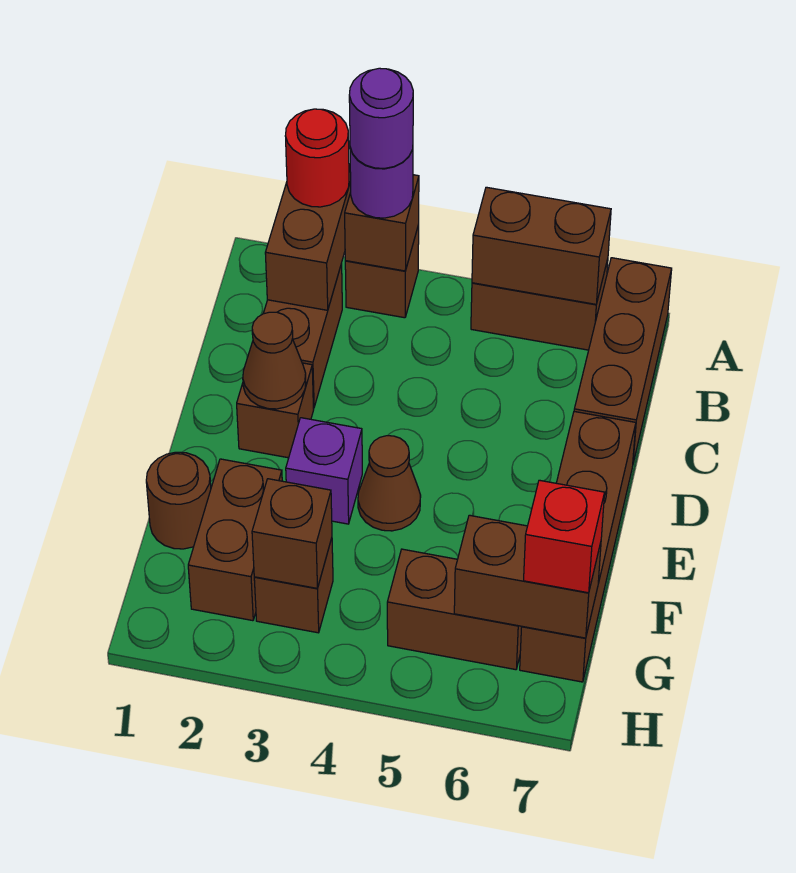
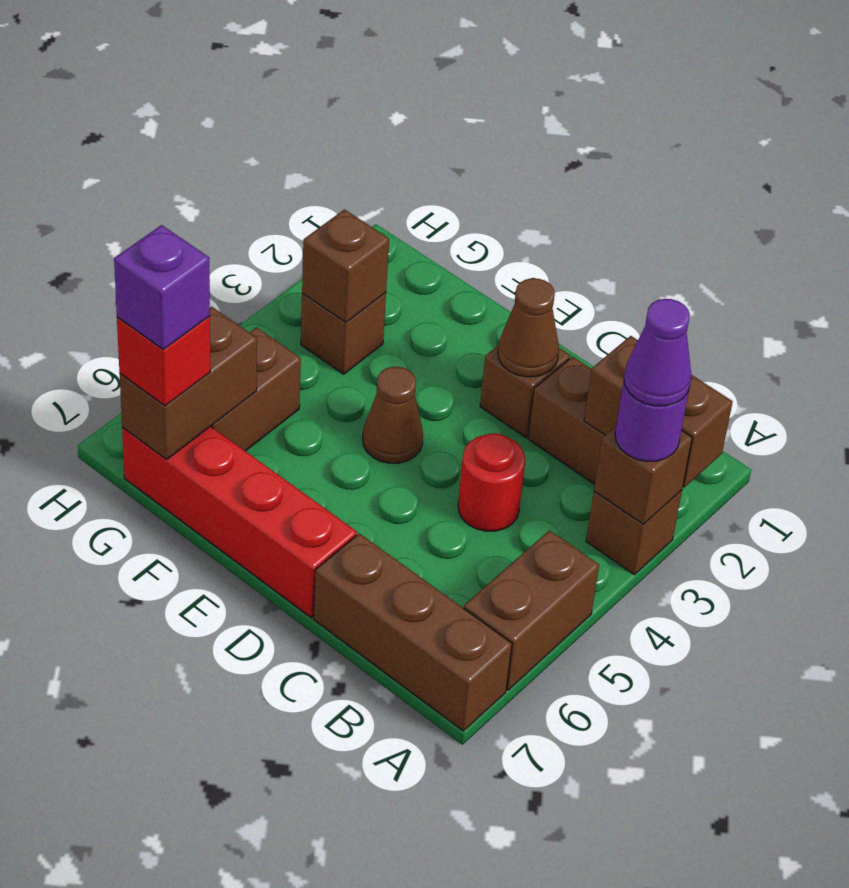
red 1x1 round brick [285,109,349,207] -> red 1x1 round brick moved to [458,434,525,531]
purple 1x1 round brick [349,68,413,168] -> purple 1x1 cone [624,299,692,406]
brown 1x2 brick [472,187,611,304] -> none
brown 1x4 brick [520,412,636,682] -> red 1x4 brick [122,426,357,617]
purple 1x1 brick [286,418,362,524] -> purple 1x1 brick moved to [114,225,210,350]
brown 1x1 round brick [146,452,211,549] -> none
brown 1x2 brick [188,459,282,621] -> none

